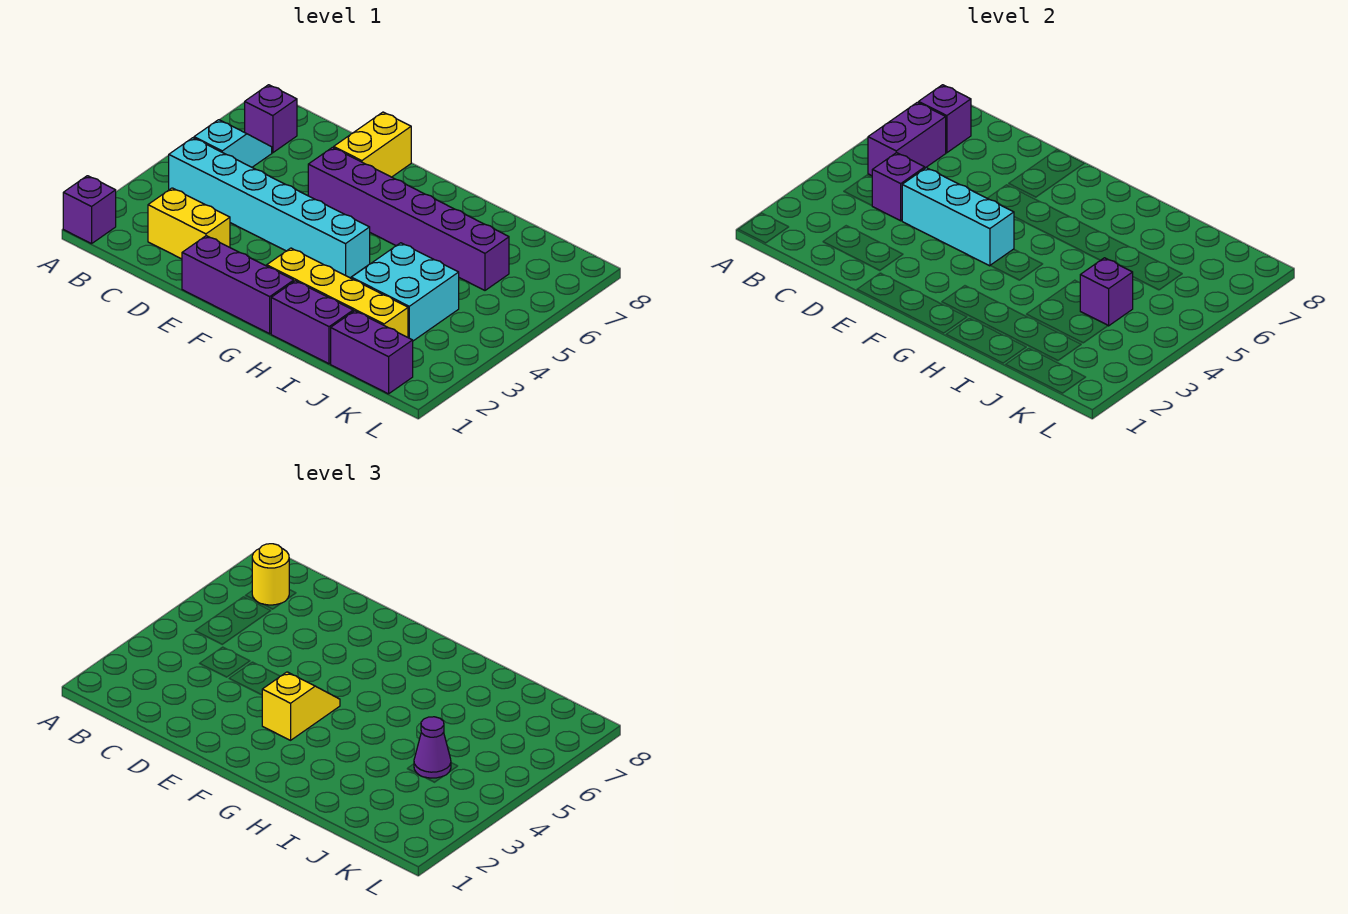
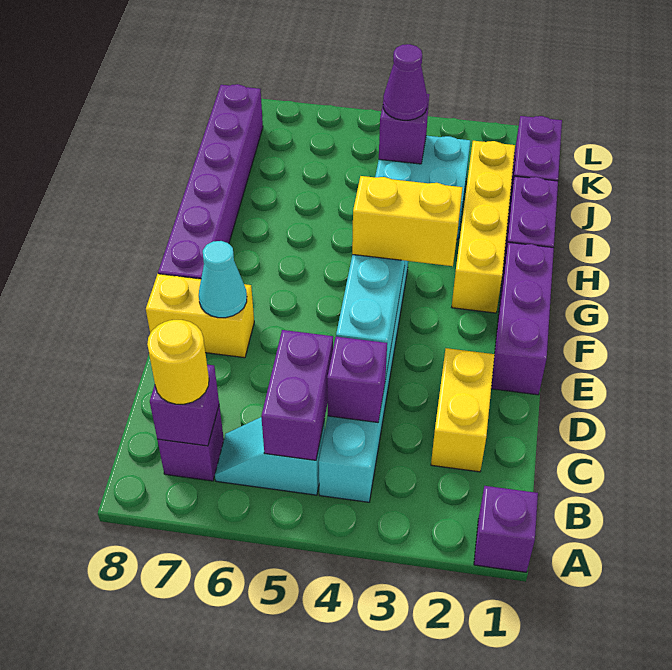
purple 1x2 brick [868,102,946,176] -> purple 1x2 brick turned to [261,330,333,460]
purple 1x6 brick [308,147,509,290] -> purple 1x6 brick moved to [158,84,263,279]
none -> cyan 1x1 cone [199,241,247,318]
yellow 1x2 slope [262,672,340,740] -> yellow 1x2 brick [352,176,463,266]

